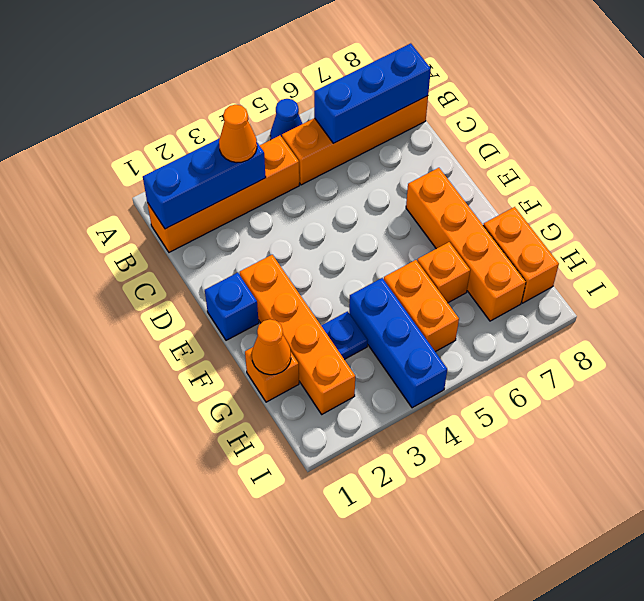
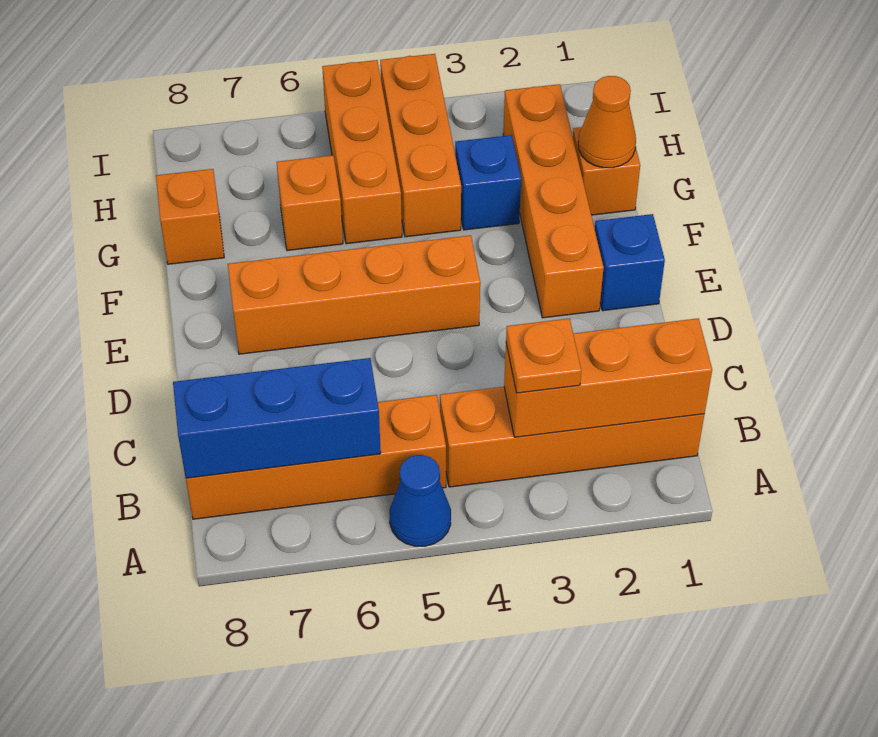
blue 1x3 brick [143,138,266,229] -> orange 1x3 brick [504,318,712,437]
orange 1x1 cone [219,105,257,163] -> orange 1x1 plate [506,318,581,393]
orange 1x4 brick [406,168,526,321] -> orange 1x4 brick turned to [228,235,480,354]
blue 1x1 plate [321,311,368,360] -> blue 1x1 brick [455,135,521,230]
blue 1x3 brick [349,278,447,408] -> orange 1x3 brick [380,54,461,237]
orange 1x2 brick [384,260,459,352] -> orange 1x3 brick [322,60,402,244]
orange 1x2 brick [483,207,559,303] -> orange 1x1 brick [156,169,224,264]

